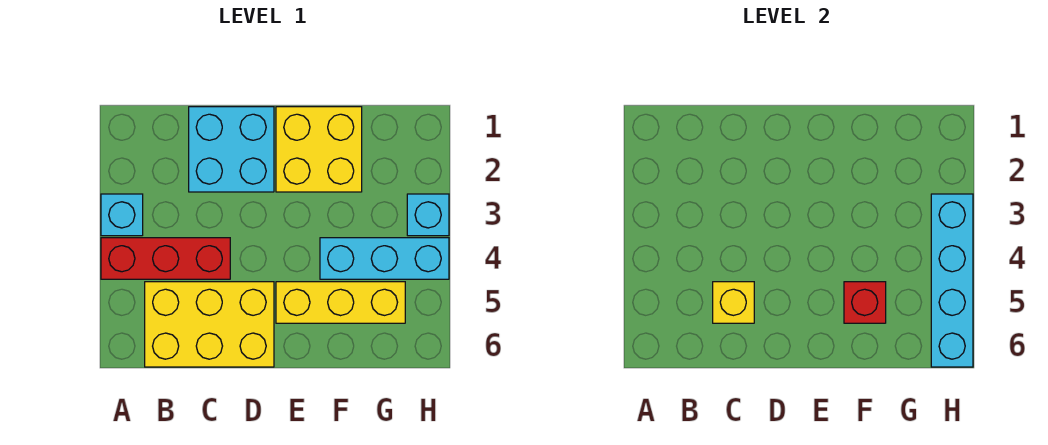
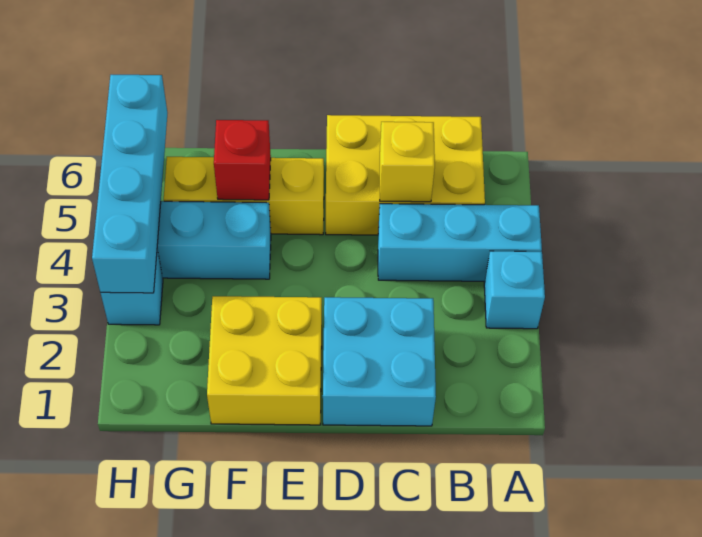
red 1x3 brick [101,238,230,279] -> cyan 1x3 brick [378,204,542,281]

